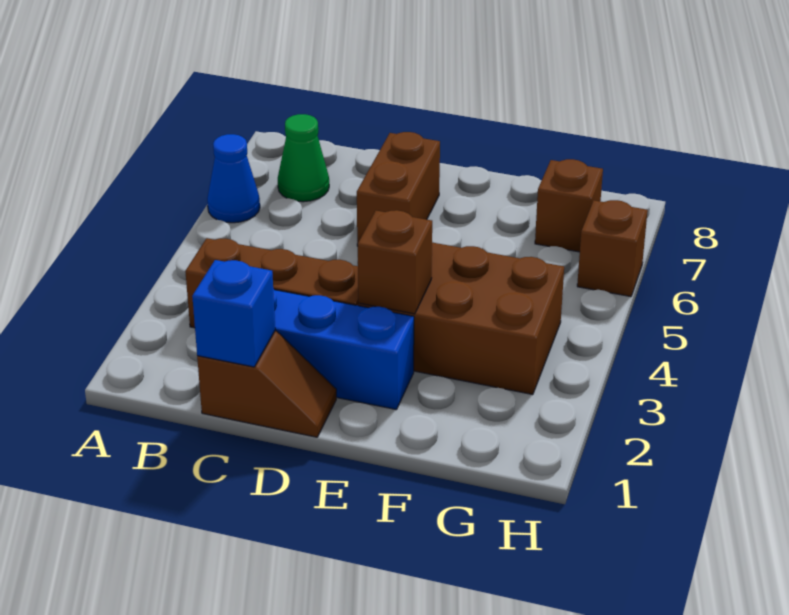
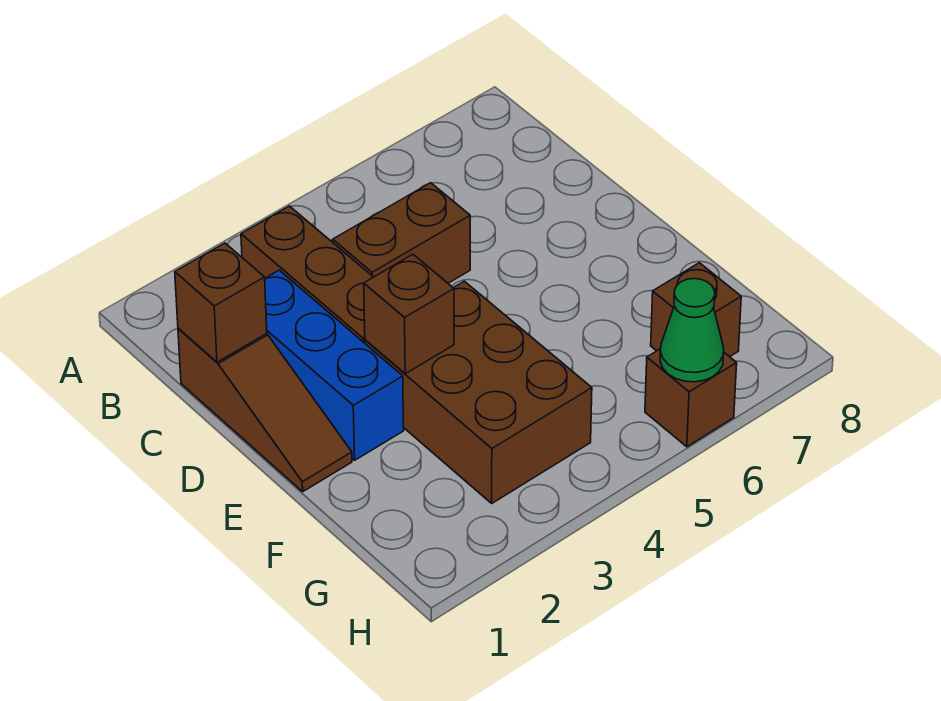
blue 1x1 cone [207,134,260,223] -> none
green 1x1 cone [278,114,329,202] -> green 1x1 cone moved to [660,279,724,382]
brown 1x2 slope [197,331,336,437] -> brown 1x3 slope [178,328,352,491]
blue 1x1 brick [192,260,275,367] -> brown 1x1 brick [175,243,267,362]
brown 1x2 brick [357,132,440,246] -> brown 1x2 brick moved to [333,183,470,283]

